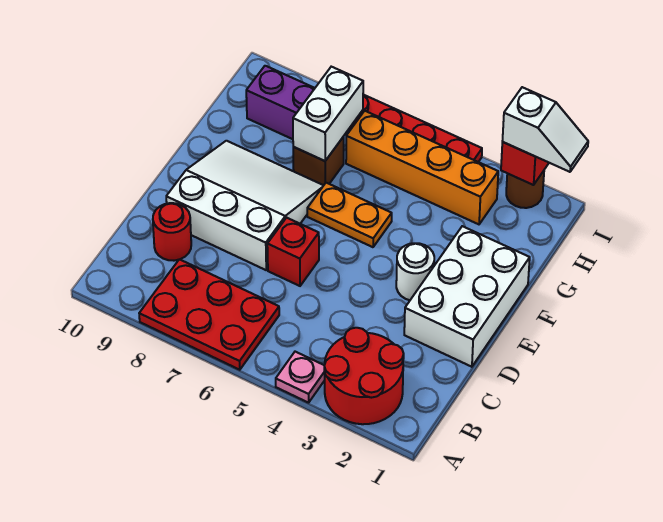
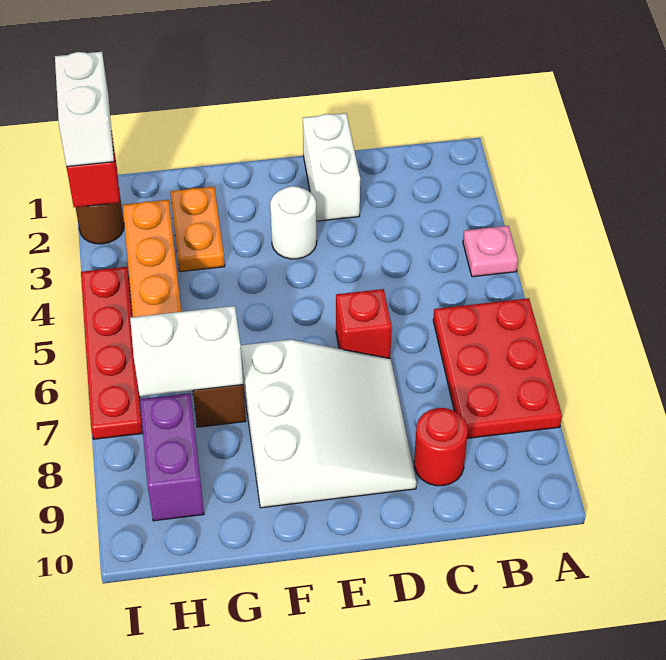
red 2x2 round brick [324,328,404,424] -> none
white 2x3 brick [404,226,530,367] -> white 1x2 brick [303,113,360,221]
white 3x3 slope [166,141,324,270] -> white 3x3 slope turned to [241,340,417,508]
orange 1x2 plate [307,183,392,247] -> orange 1x2 plate moved to [170,187,225,272]
white 1x2 slope [502,87,588,172] -> white 1x2 brick [55,52,114,167]

